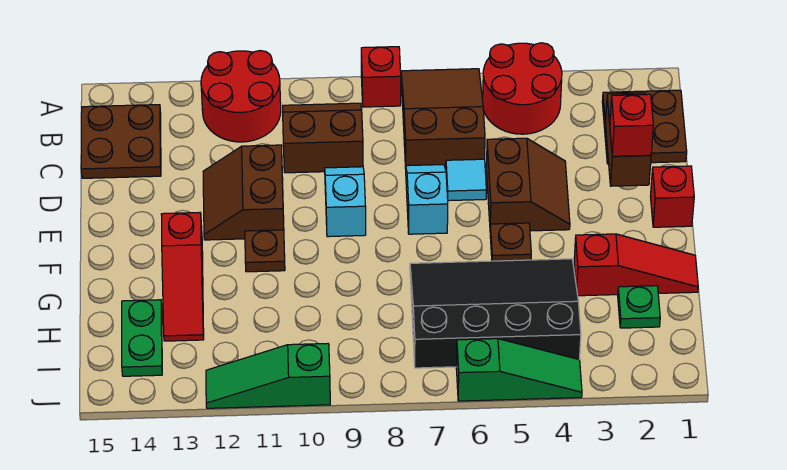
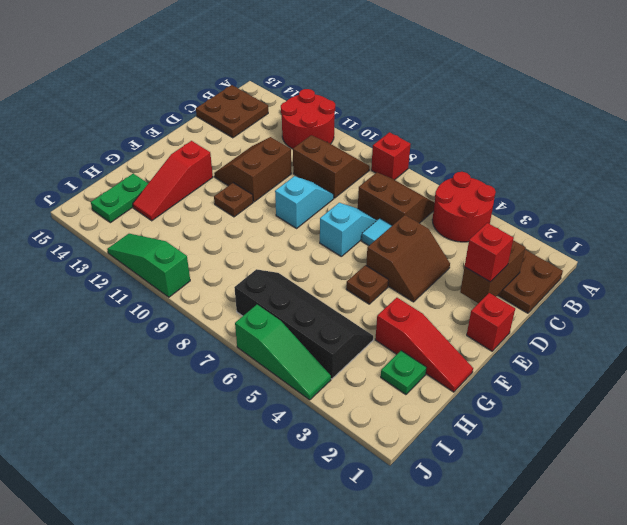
brown 2x3 slope [401,69,485,168] -> brown 2x2 slope [358,172,435,225]
black 3x4 slope [410,259,581,368] -> black 2x4 slope [234,269,373,379]

